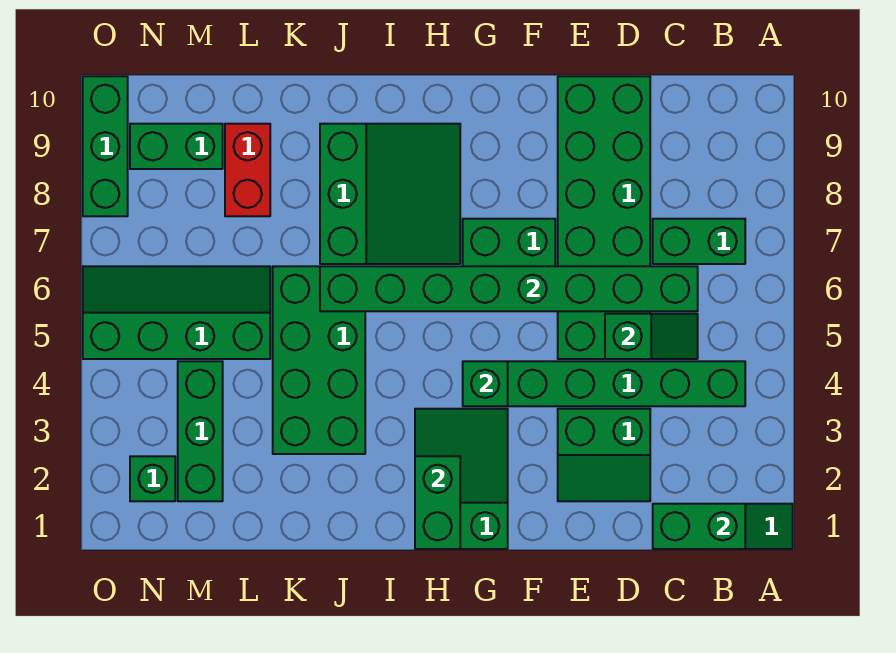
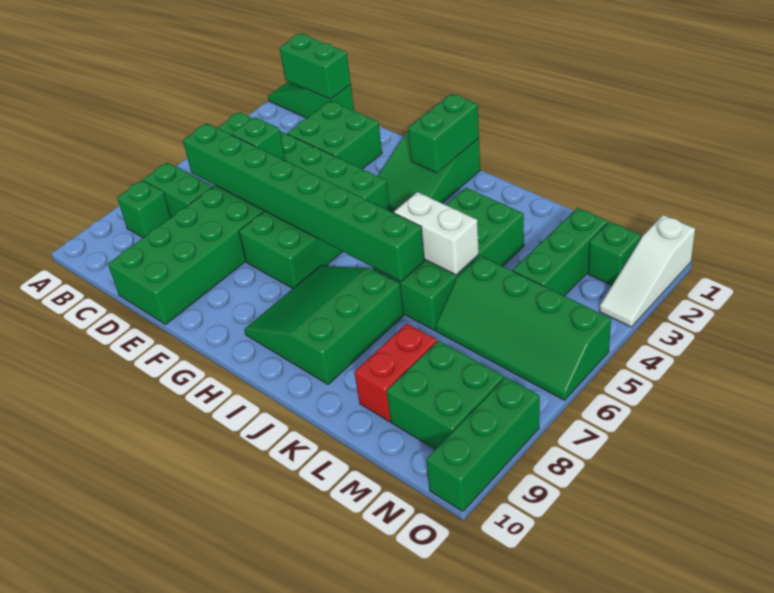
green 2x2 slope [558,409,650,501] -> green 2x2 brick [287,101,382,169]
green 1x1 brick [463,361,508,406] -> green 1x1 brick moved to [117,180,171,238]
none -> white 1x2 brick [394,192,479,275]
green 1x2 brick [130,124,223,169] -> green 2x2 brick [387,341,504,449]
none -> white 1x3 slope [599,215,695,327]

